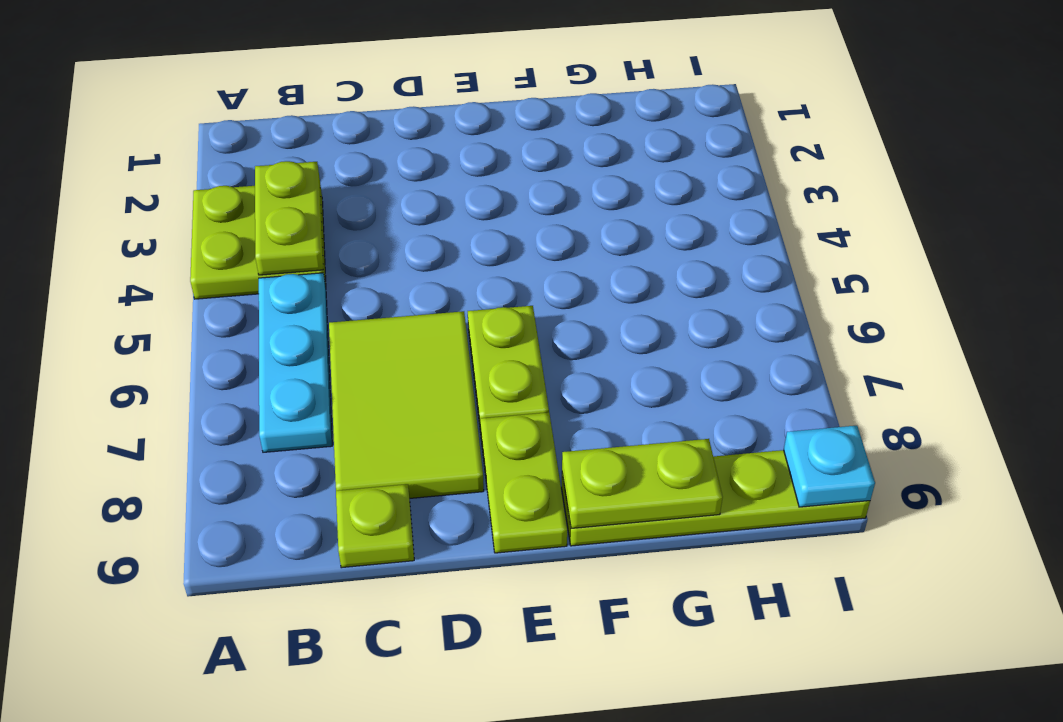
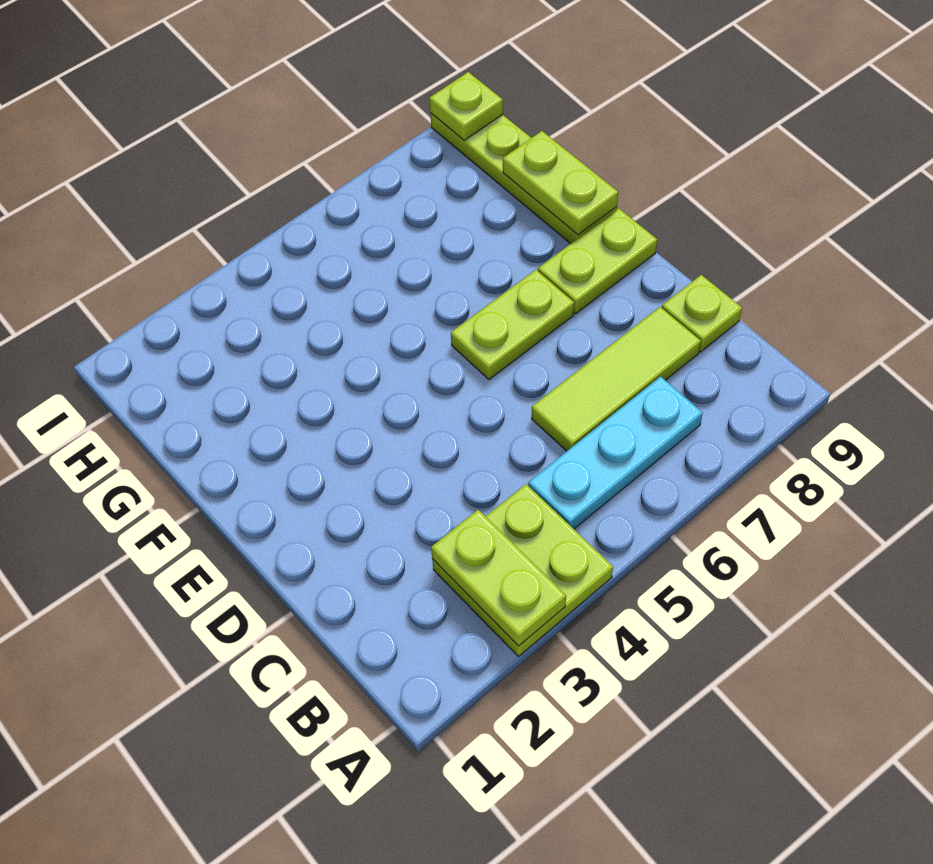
lime 1x2 plate [255,161,323,275] -> lime 1x2 plate turned to [431,510,566,646]
lime 2x3 tile [329,311,484,498] -> lime 1x3 tile [532,307,701,451]
cyan 1x1 plate [784,426,875,507] -> lime 1x1 plate [429,72,503,140]

